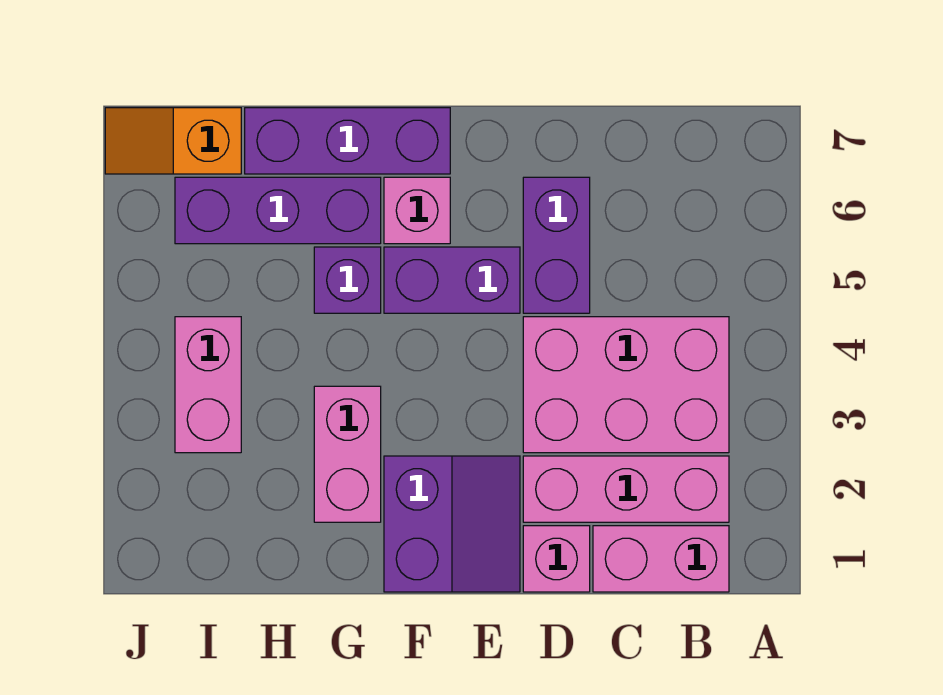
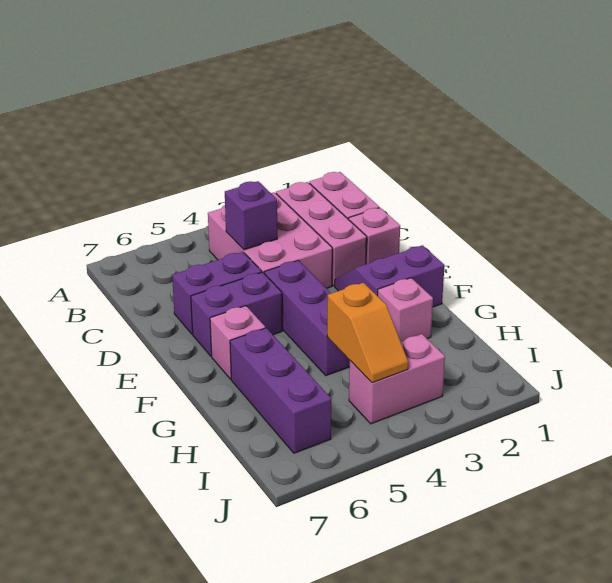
purple 1x2 brick [384,247,520,313] -> purple 1x2 brick turned to [191,272,282,356]
purple 1x3 brick [245,108,450,174] -> purple 1x3 brick moved to [264,260,350,376]
pink 1x2 brick [314,386,381,522] -> pink 1x1 brick [378,278,433,341]
purple 1x1 brick [314,247,381,313] -> purple 1x1 brick moved to [225,181,277,250]
orange 1x2 slope [105,108,241,174] -> orange 1x2 slope moved to [327,283,408,383]

